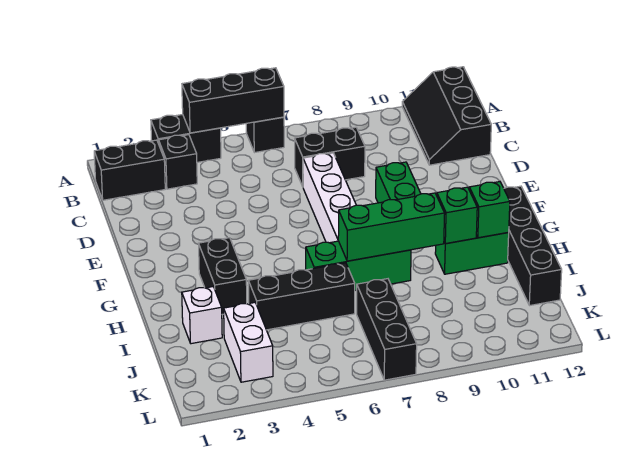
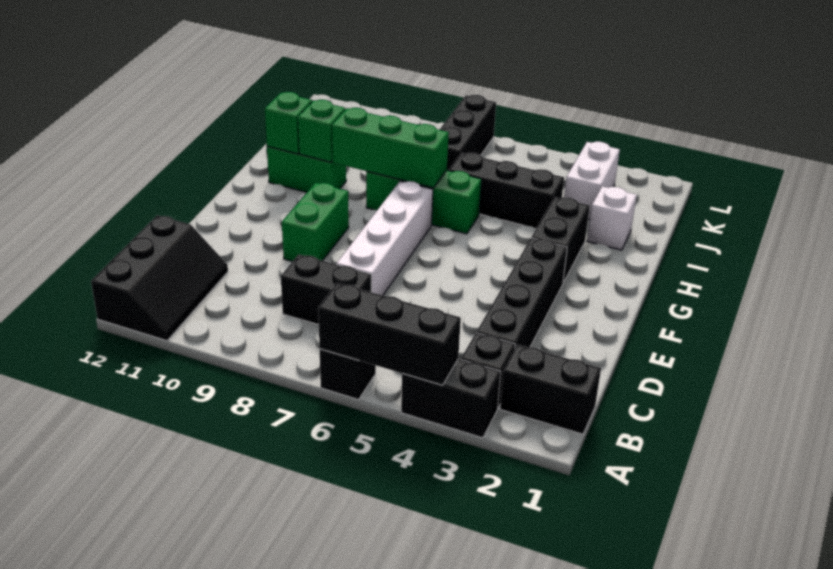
black 1x4 brick [504,186,562,306] -> black 1x4 brick moved to [477,238,567,348]

